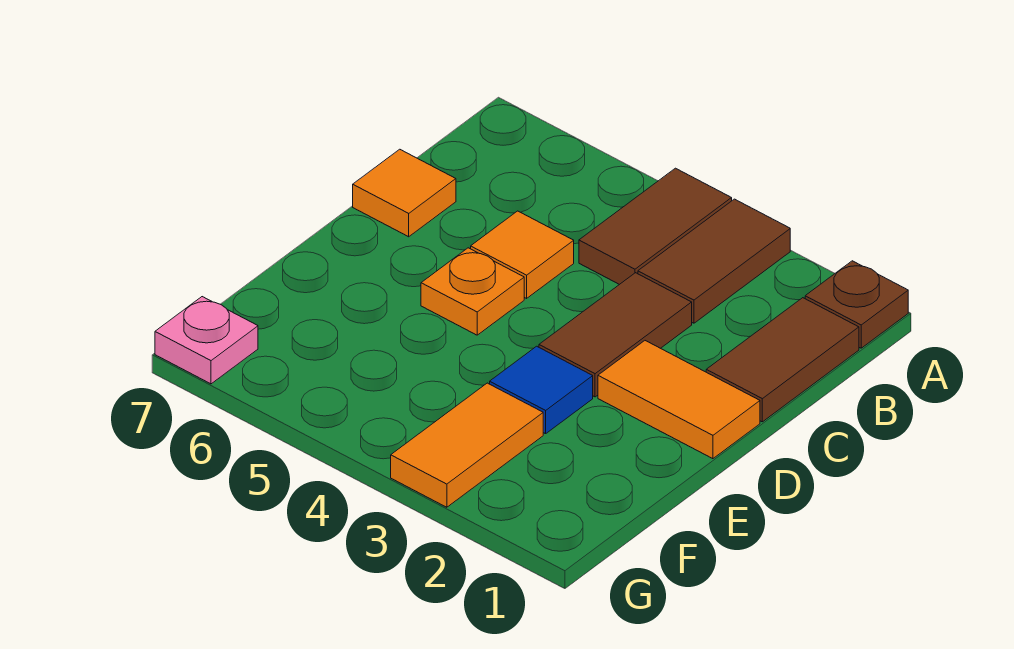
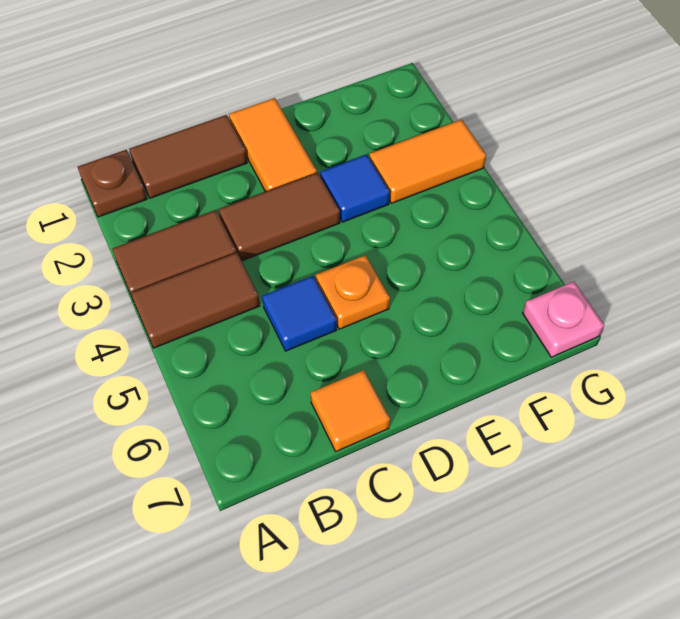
orange 1x1 tile [471,211,574,298] -> blue 1x1 tile [262,276,337,351]

